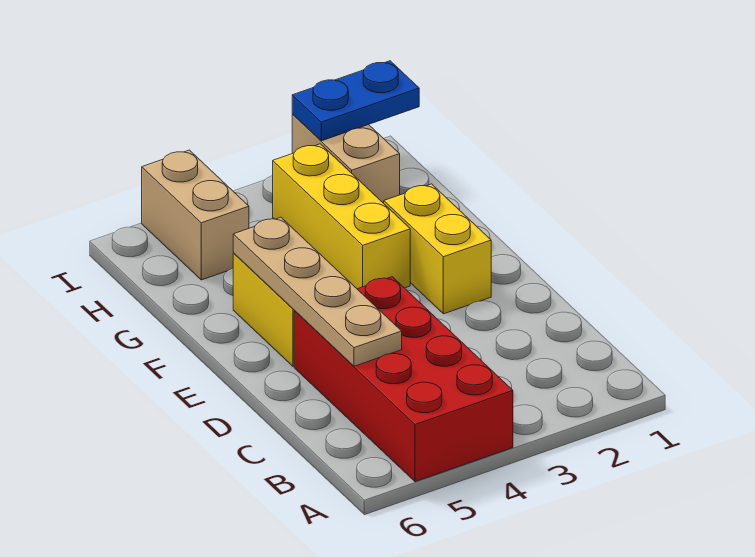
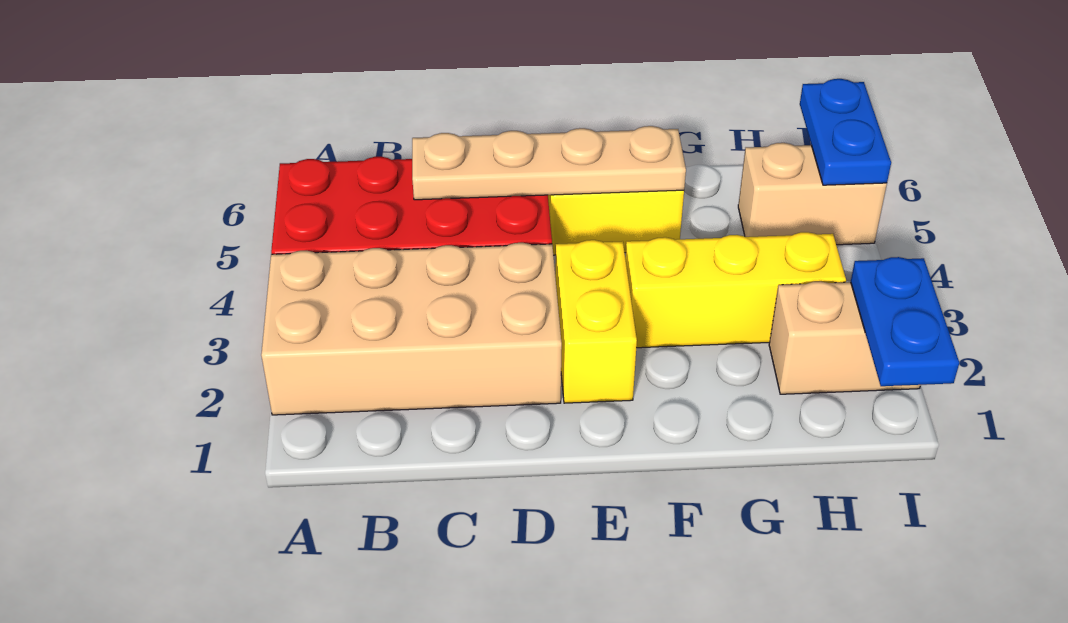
none -> tan 2x4 brick [261,243,562,415]
yellow 1x2 brick [384,184,491,314] -> yellow 1x2 brick turned to [555,240,637,403]
none -> blue 1x2 plate [800,79,891,185]

